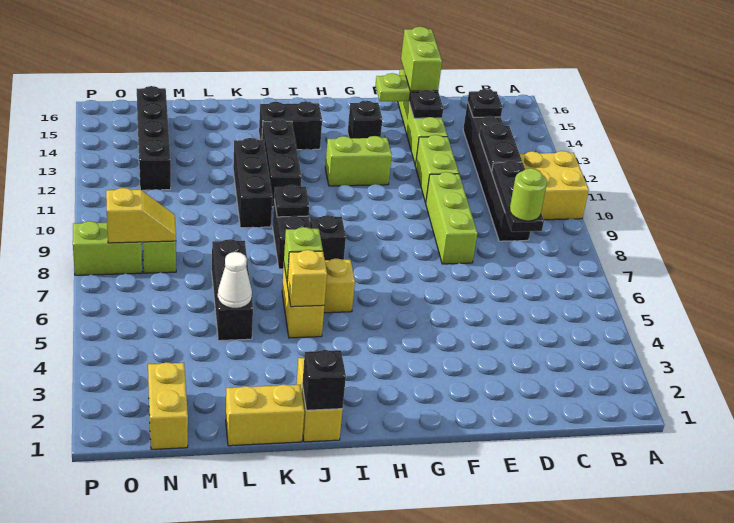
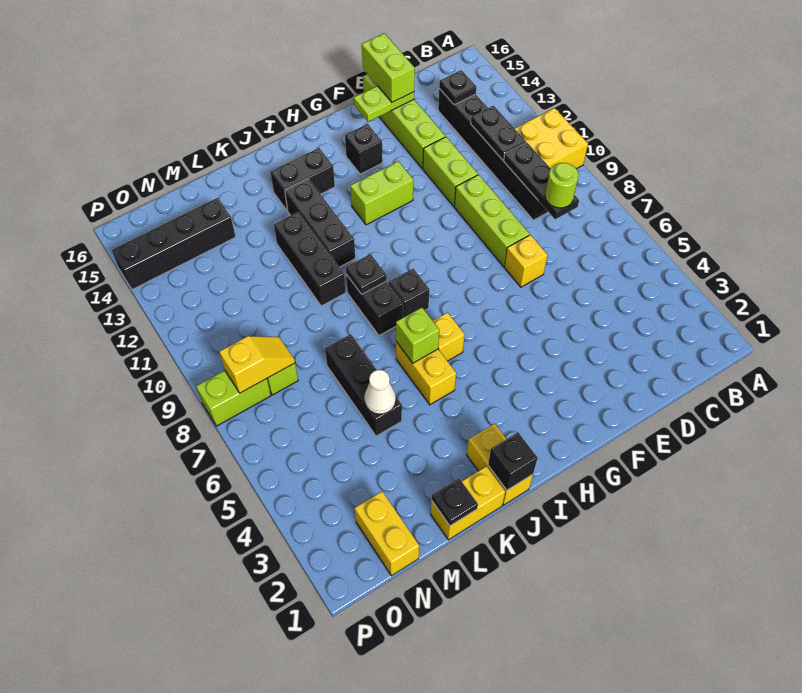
black 1x1 plate [409,90,443,118] -> black 1x1 plate moved to [431,478,478,526]
yellow 1x1 brick [287,250,327,307] -> yellow 1x1 brick moved to [504,235,548,287]
black 1x4 brick [137,86,171,190] -> black 1x4 brick turned to [112,198,236,290]

